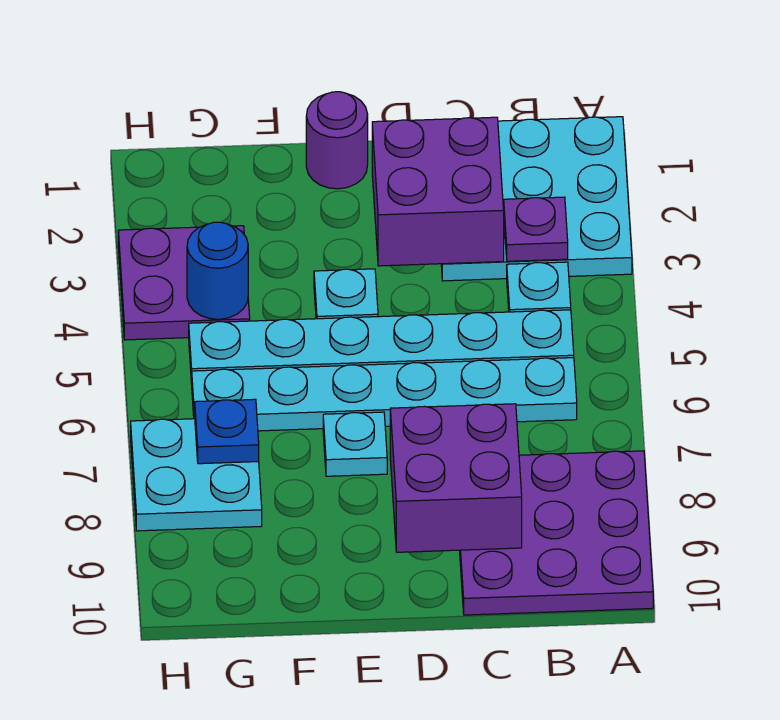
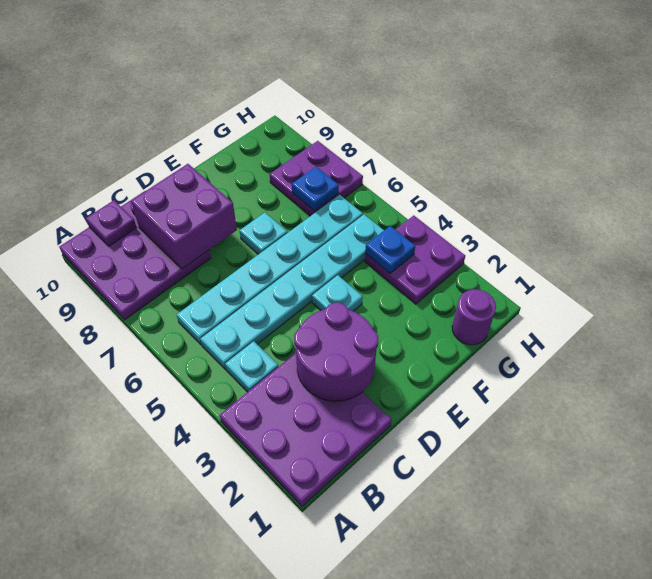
cyan 3x3 plate [441,117,632,281] -> purple 3x3 plate [220,353,391,506]
purple 1x1 plate [504,197,568,261] -> purple 1x1 plate moved to [86,200,137,246]
purple 2x2 brick [372,117,504,266] -> purple 2x2 round brick [294,303,378,401]
purple 1x1 round brick [306,92,368,189] -> purple 1x1 round brick moved to [452,289,496,345]
blue 1x1 round brick [187,222,248,319] -> blue 1x1 plate [365,226,415,273]
cyan 2x2 plate [131,419,262,531] -> purple 2x2 plate [270,141,363,216]

